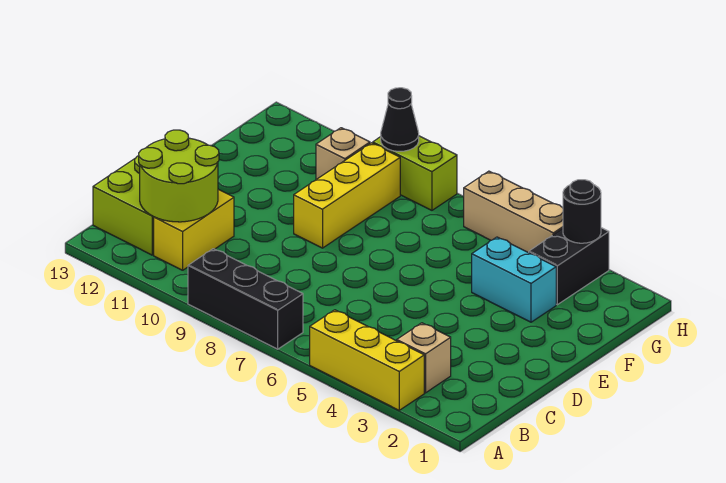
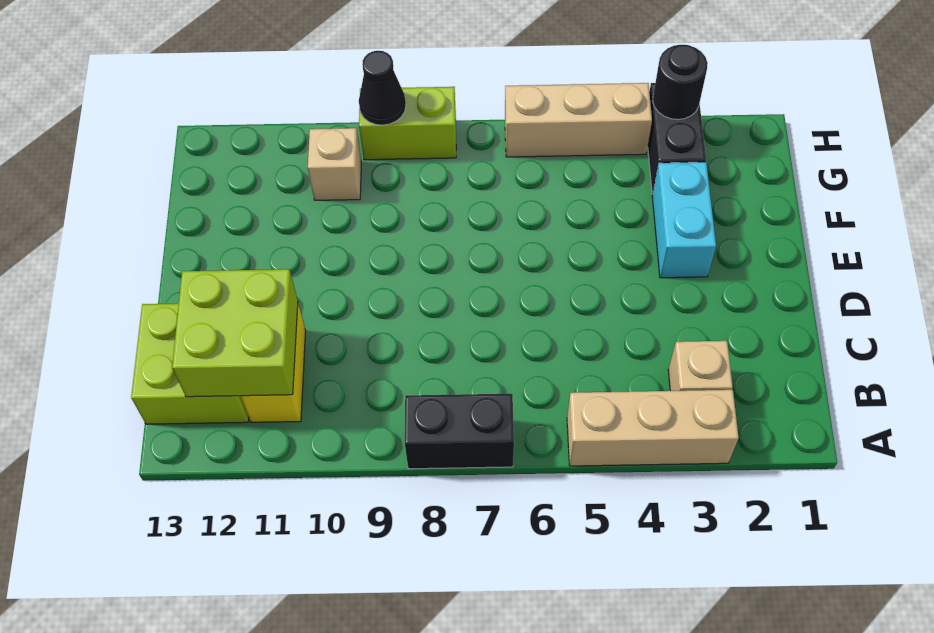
yellow 1x3 brick [310,310,424,410] -> tan 1x3 brick [567,390,739,466]
black 1x3 brick [188,249,303,349] -> black 1x2 brick [405,394,514,469]
lime 2x2 round brick [139,130,219,222] -> lime 2x2 brick [172,269,298,397]
yellow 1x3 brick [294,143,400,248] -> none
cyan 1x2 brick [472,237,556,322] -> cyan 1x2 brick turned to [652,162,716,278]

